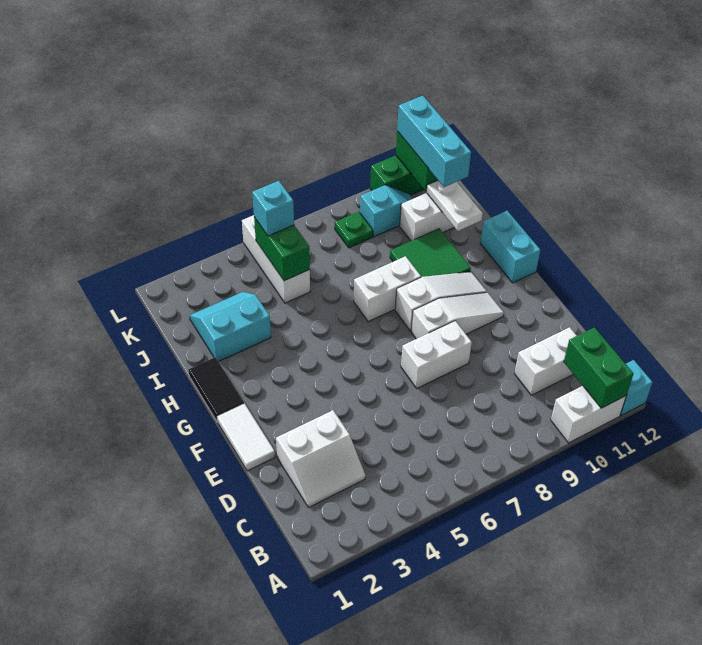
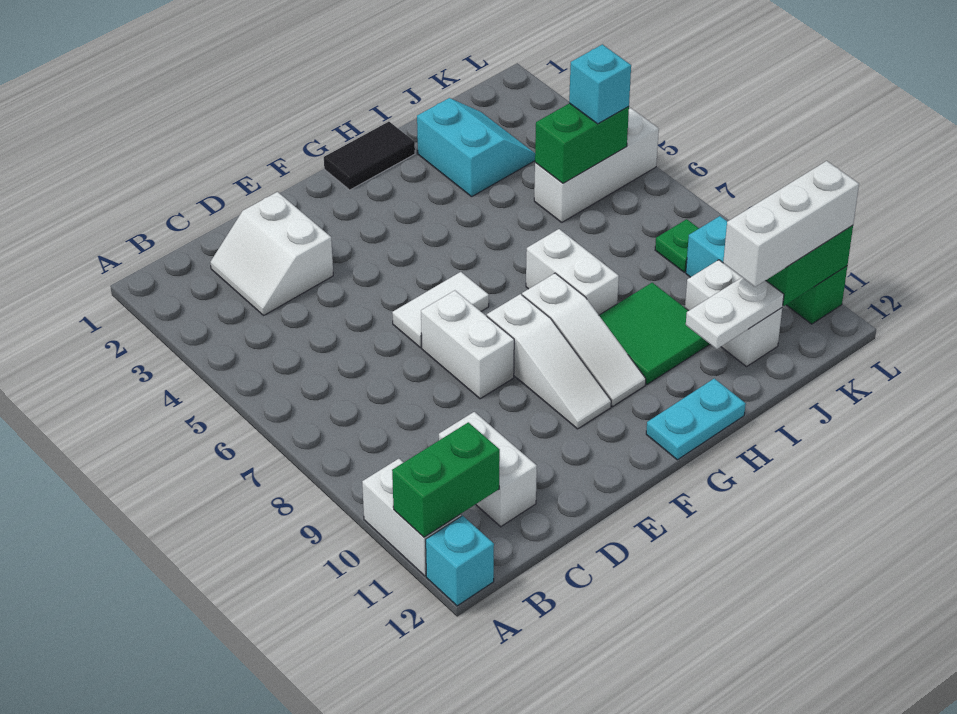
white 1x2 tile [217,404,275,471] -> white 1x2 tile moved to [392,272,489,348]
cyan 1x2 brick [480,211,540,283] -> cyan 1x2 plate [646,379,746,460]
cyan 1x3 brick [397,96,471,187] -> white 1x3 brick [723,161,859,287]

